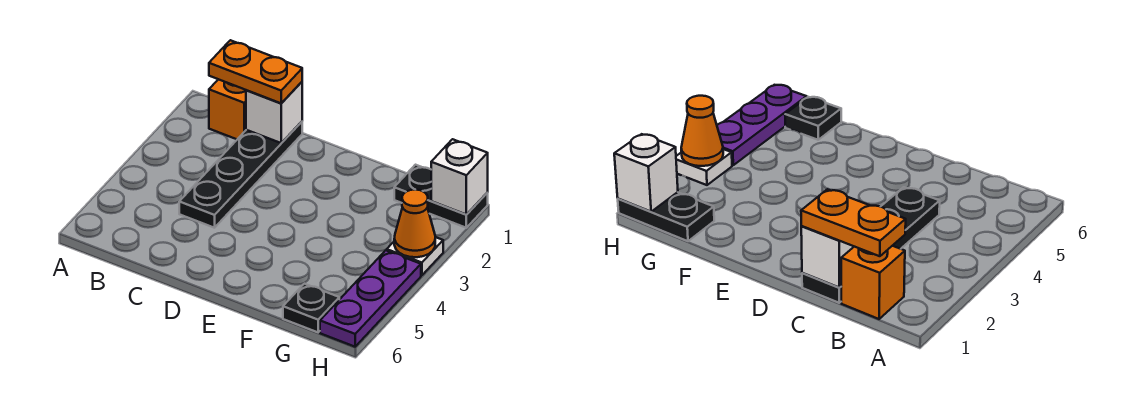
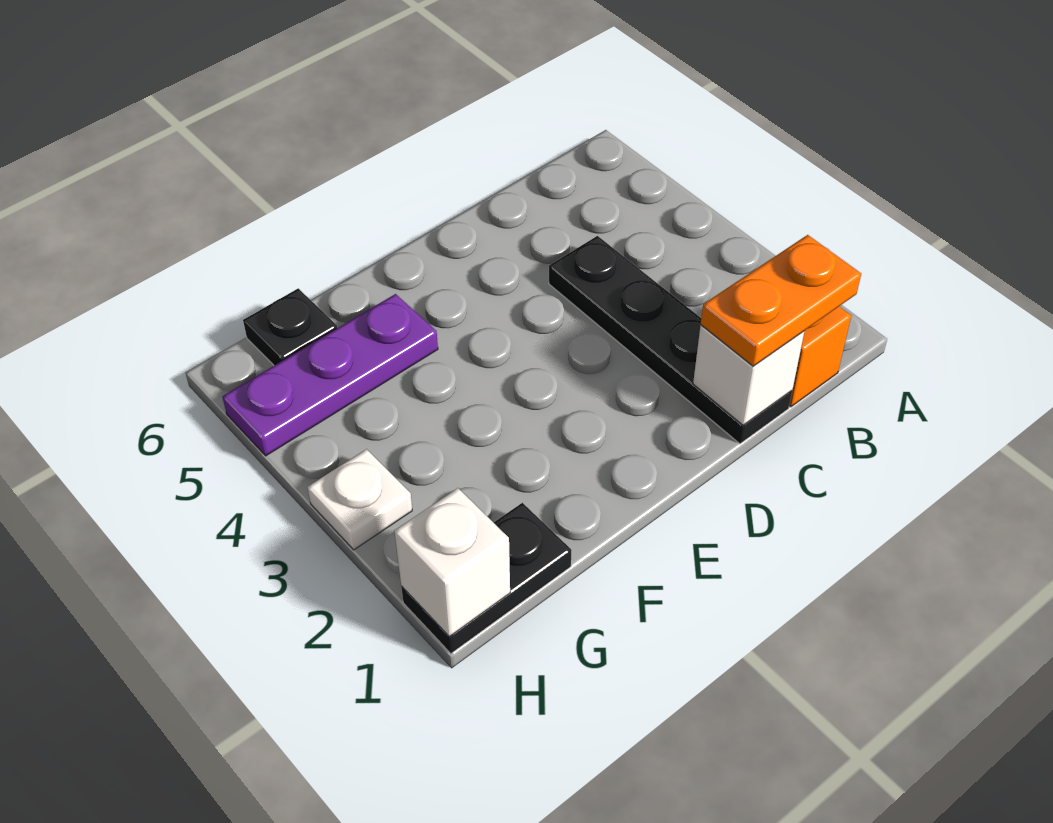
orange 1x1 cone [394,190,435,257] -> none
purple 1x3 plate [320,250,421,347] -> purple 1x3 plate turned to [222,294,438,456]

